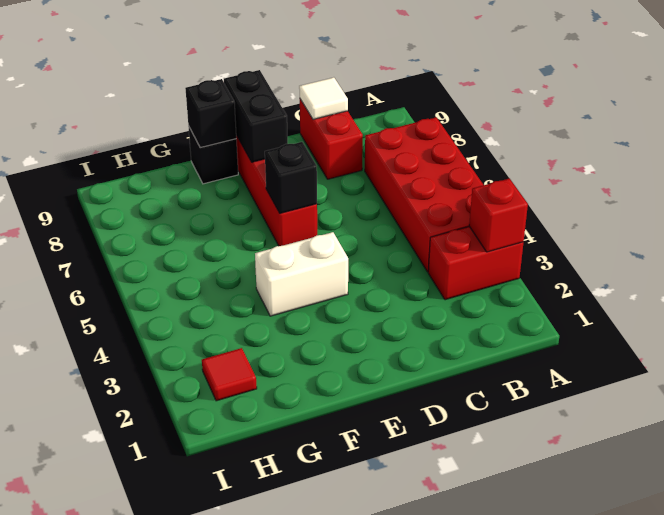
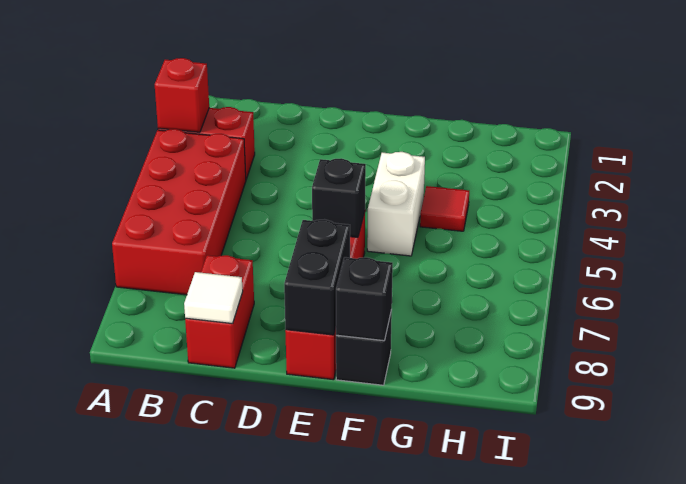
white 1x2 brick [255,232,348,316] -> white 1x2 brick turned to [367,152,425,256]
red 1x1 tile [202,348,257,401] -> red 1x1 tile moved to [420,186,469,231]

